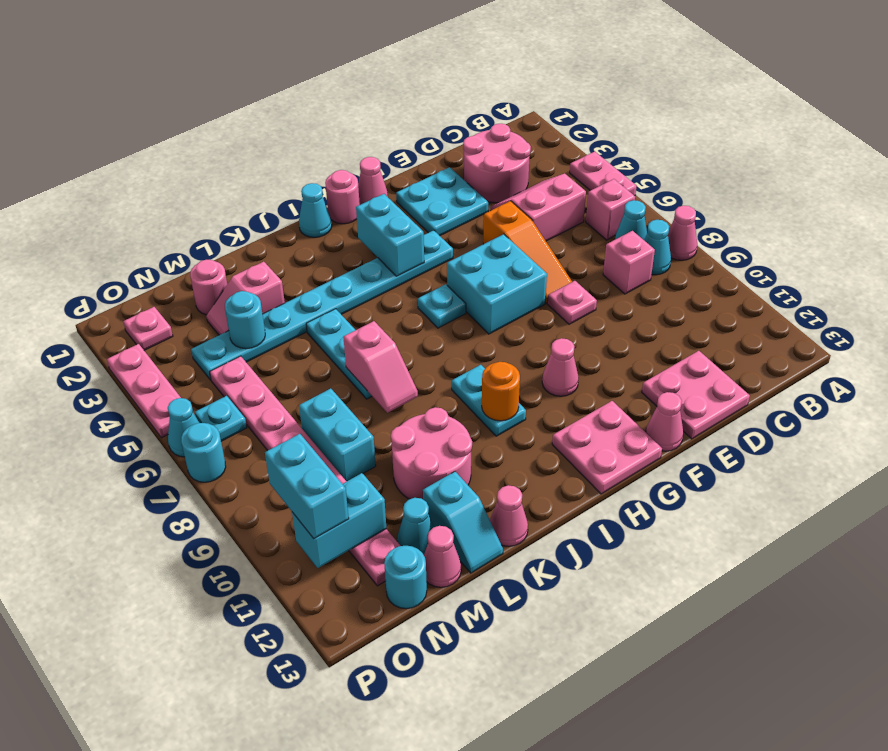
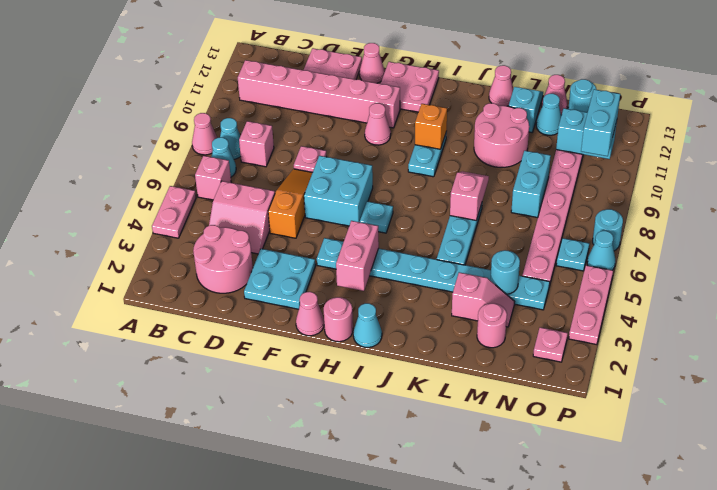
none -> pink 1x6 brick [238,60,400,128]
cyan 1x2 brick [356,194,424,276] -> pink 1x2 brick [336,221,379,291]
orange 1x1 round brick [482,362,520,421] -> orange 1x1 brick [415,104,447,149]

